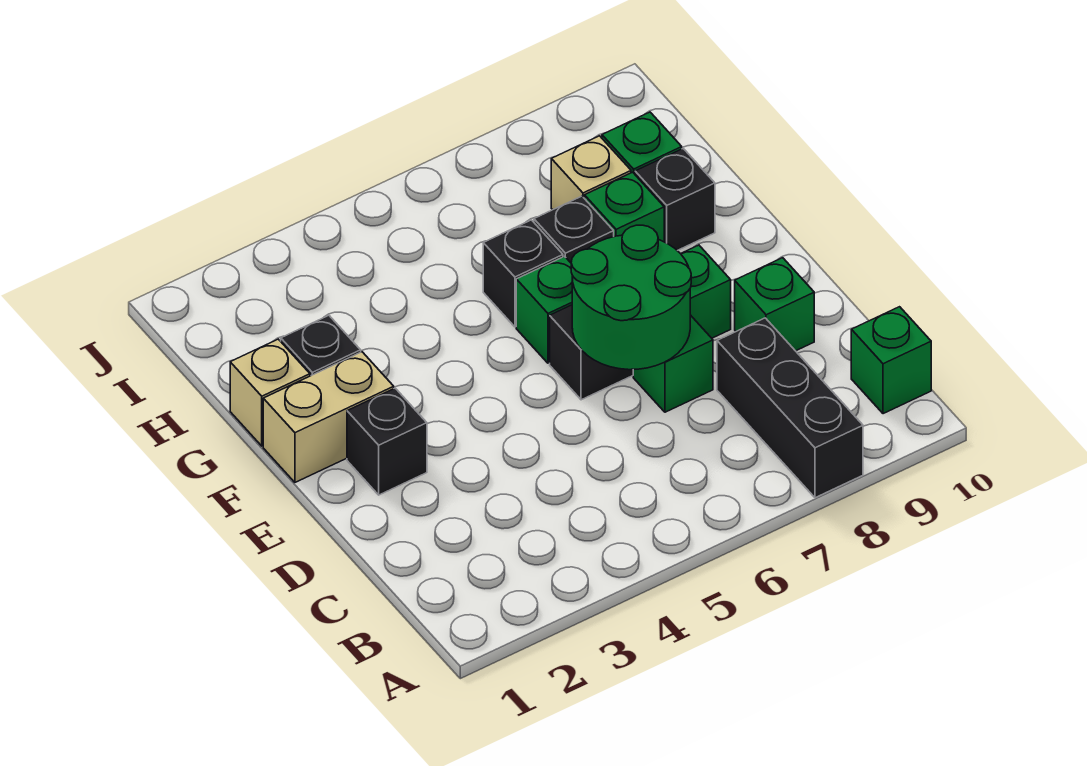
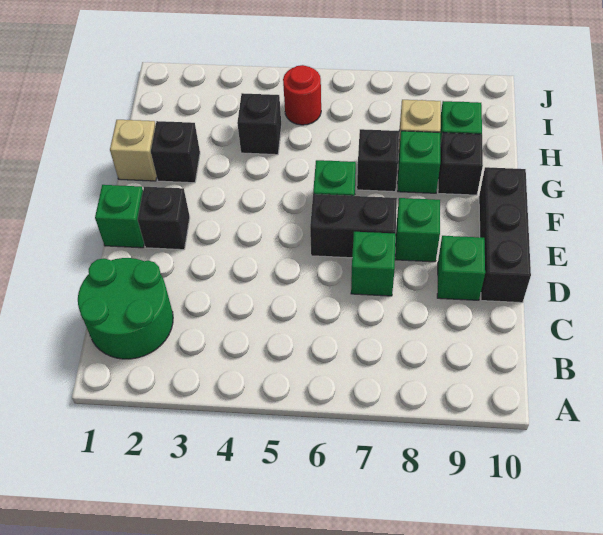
black 1x3 brick [717,318,863,498] -> black 1x3 brick moved to [479,167,531,303]
green 1x1 brick [851,307,931,414] -> green 1x1 brick moved to [95,185,144,248]
green 2x2 round brick [571,225,691,370] -> green 2x2 round brick moved to [78,258,173,359]
tan 1x2 brick [263,352,394,482] -> none
black 1x1 brick [483,220,563,327] -> black 1x1 brick moved to [237,93,281,155]
none -> red 1x1 round brick [283,65,321,125]

